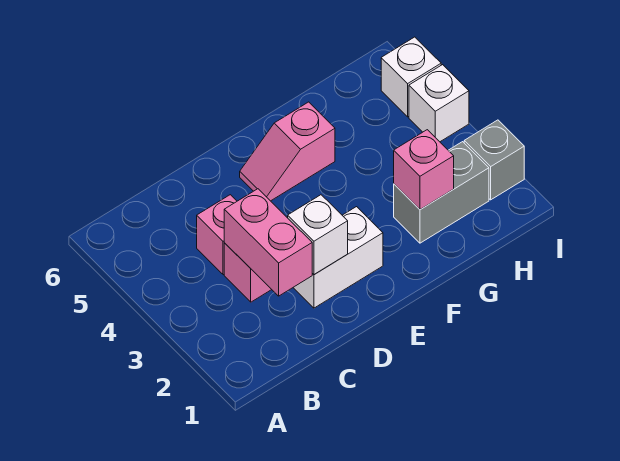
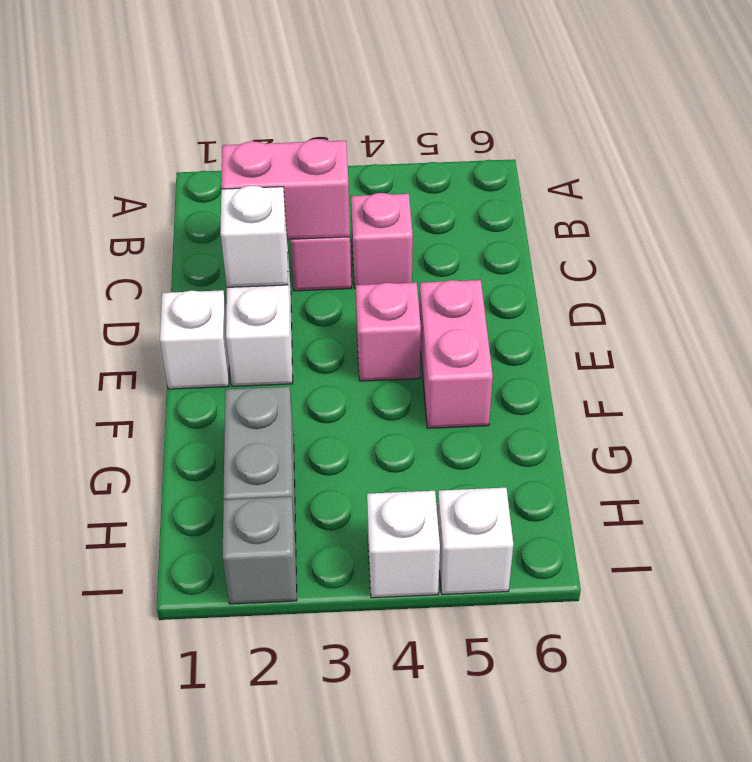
none -> white 1x1 brick [160,290,229,389]
pink 1x2 slope [240,102,335,201] -> pink 1x2 brick [419,280,493,428]
pink 1x1 brick [394,130,454,210] -> pink 1x1 brick moved to [356,283,421,381]

